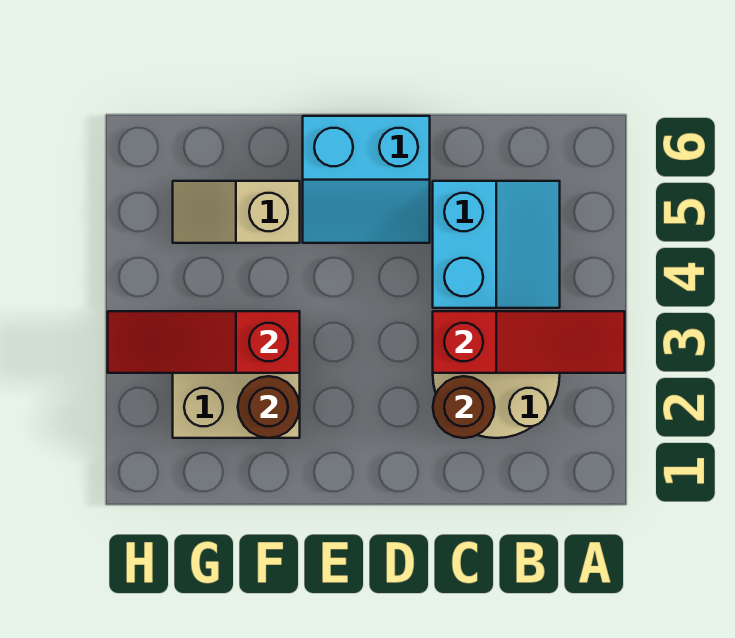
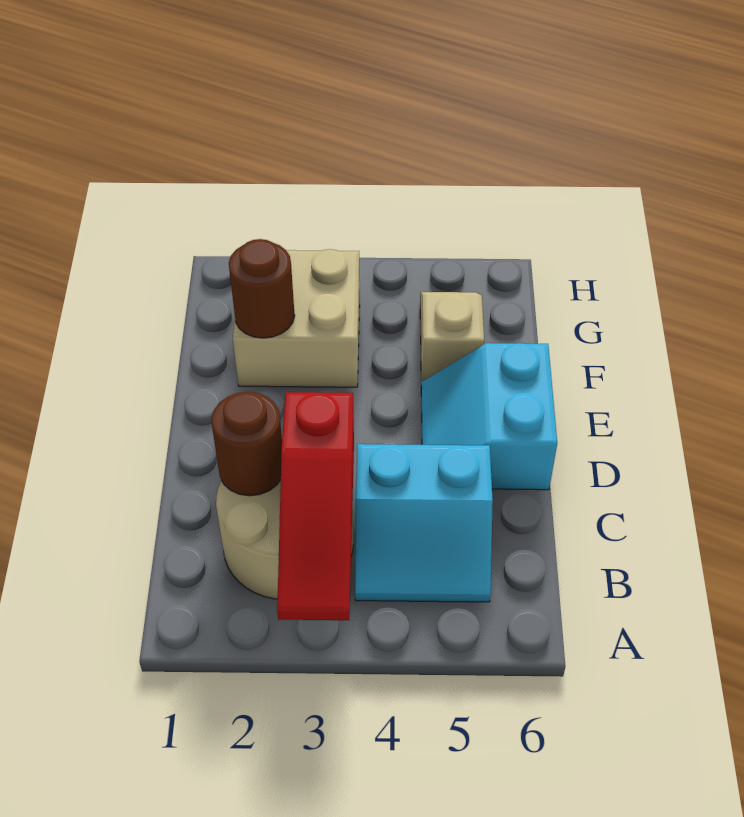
red 1x3 slope [108,311,300,373] -> none

